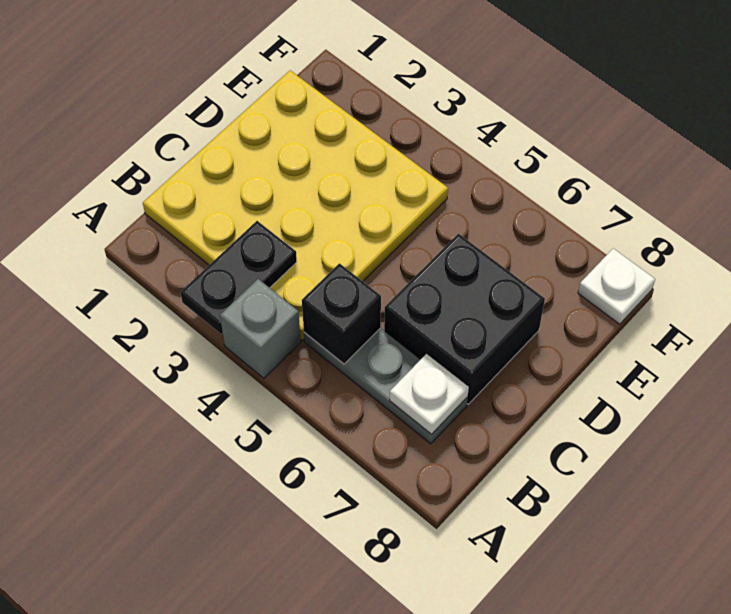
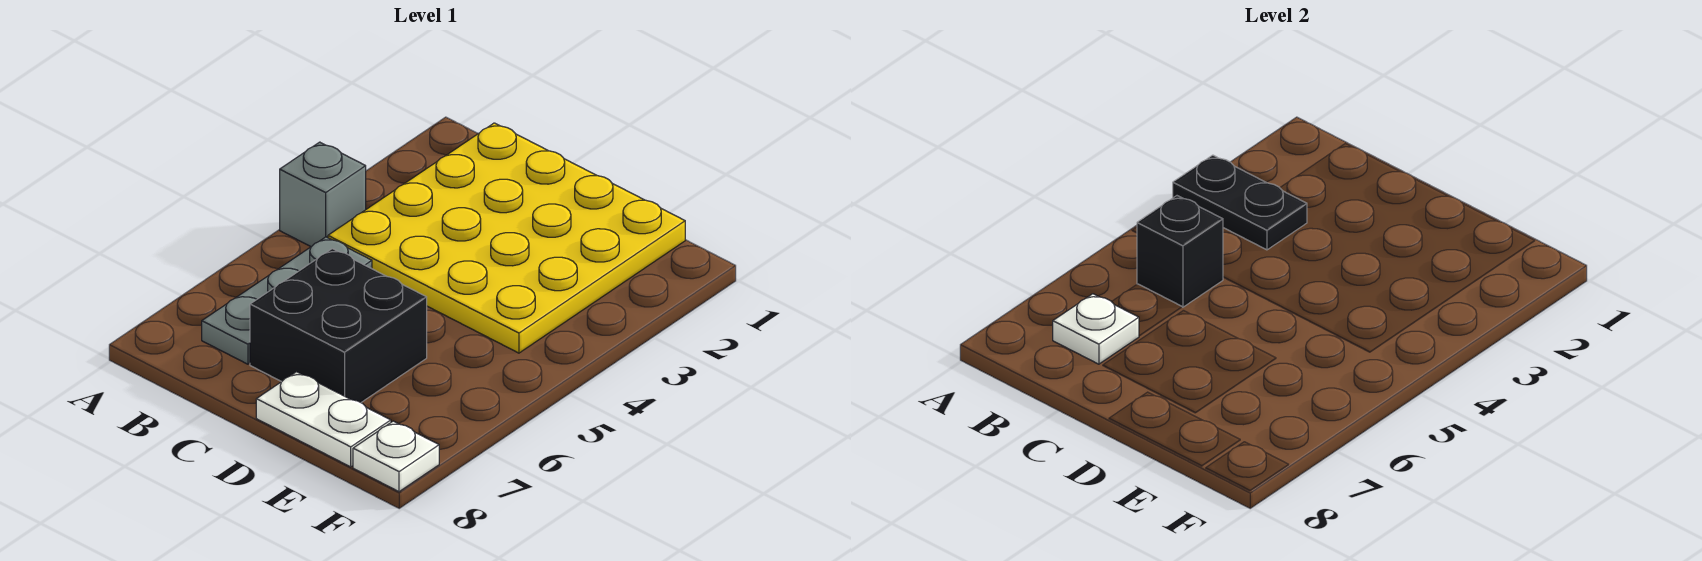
none -> white 1x2 plate [256,372,391,467]

